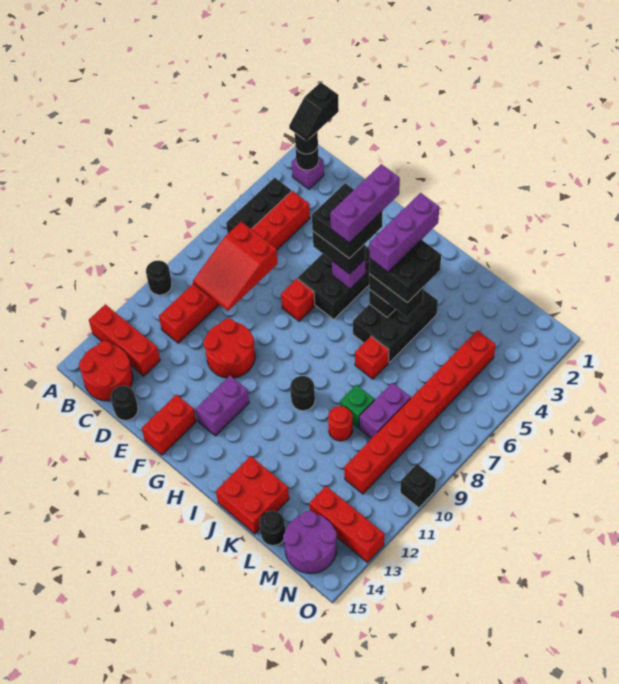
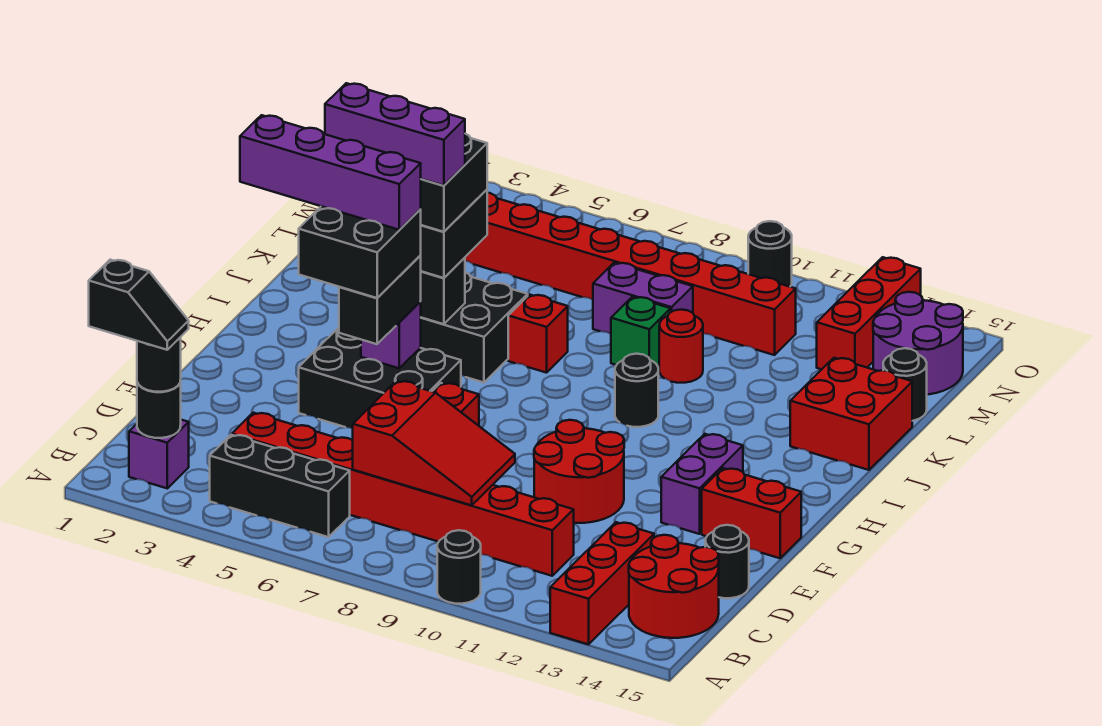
purple 1x3 brick [330,164,400,242] -> purple 1x4 brick [240,115,421,230]
purple 1x2 brick [196,376,249,436] -> purple 1x2 brick turned to [661,434,743,534]
black 1x1 brick [400,464,436,508] -> black 1x1 round brick [748,221,792,287]

